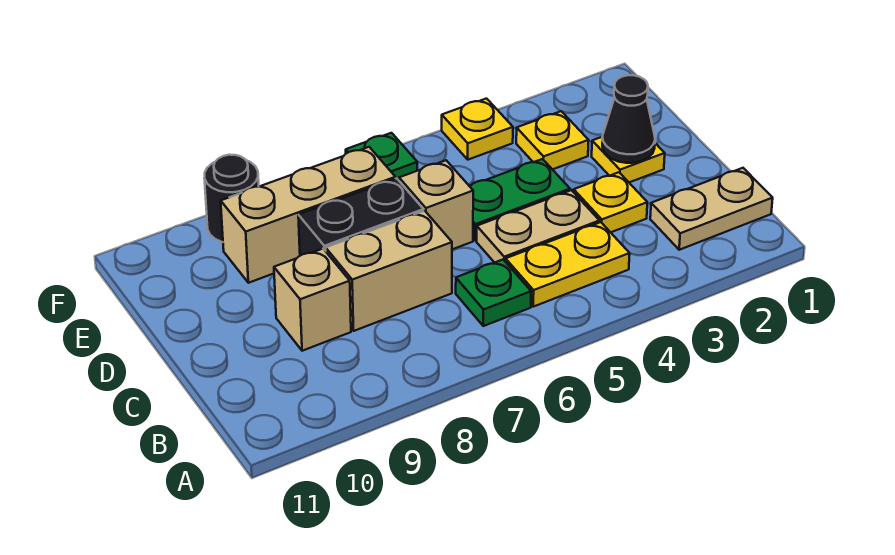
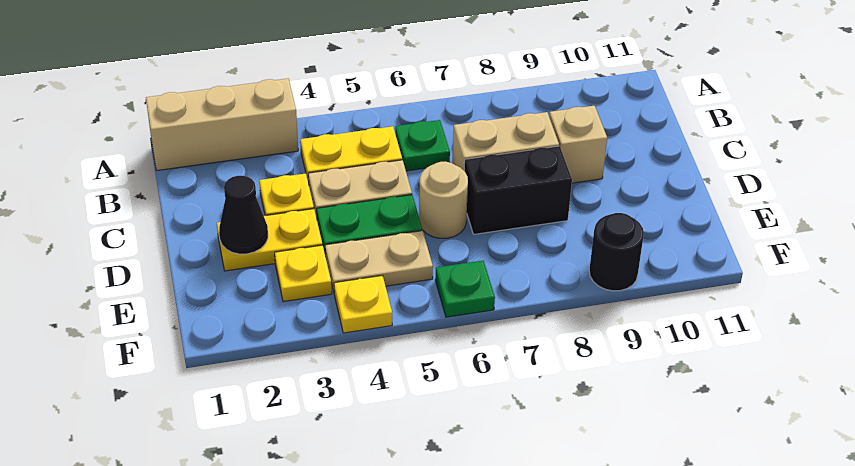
tan 1x2 plate [650,168,773,250] -> tan 1x2 plate moved to [325,231,433,292]
yellow 1x1 plate [592,137,665,182] -> yellow 1x2 plate [217,209,322,271]
tan 1x1 brick [399,160,473,249] -> tan 1x1 round brick [419,162,468,238]
tan 1x3 brick [221,147,395,283] -> tan 1x3 brick moved to [146,78,298,171]

